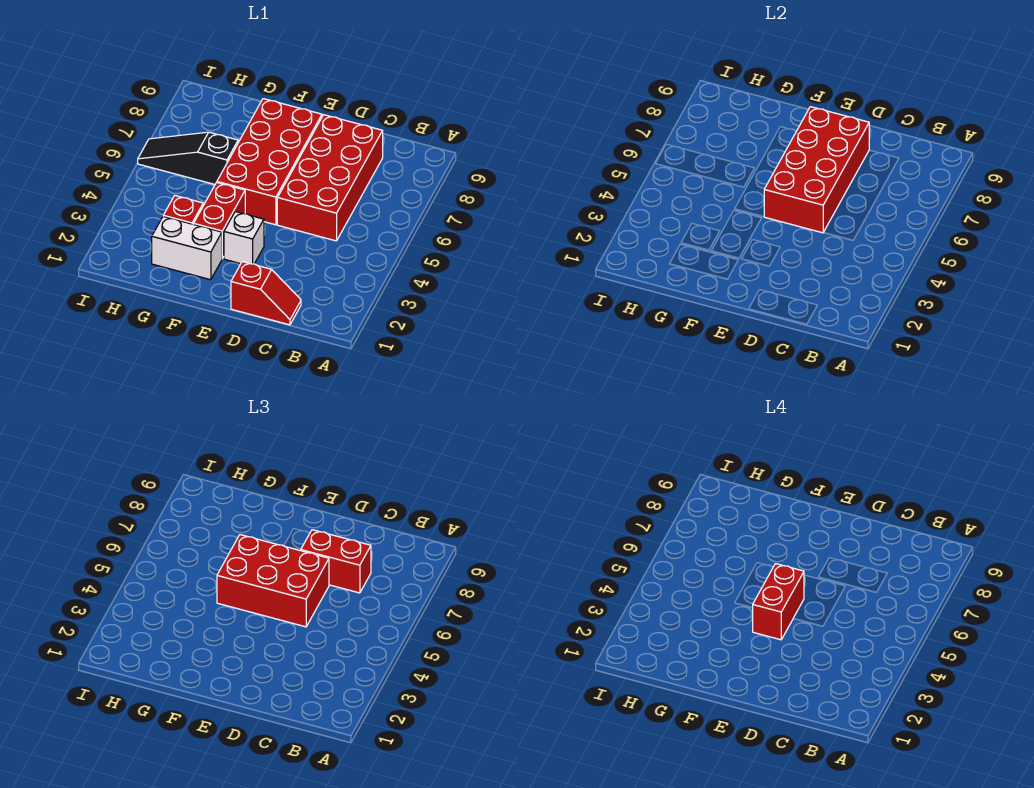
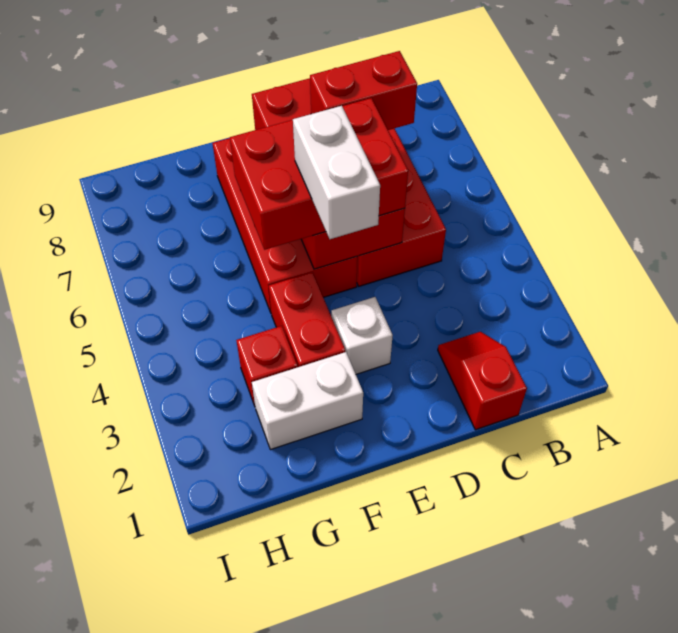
red 1x2 slope [231,262,301,325] -> red 1x2 slope turned to [438,332,527,430]
red 1x2 brick [753,564,804,640] -> white 1x2 brick [293,106,380,239]
black 1x3 slope [138,132,238,184] -> none

